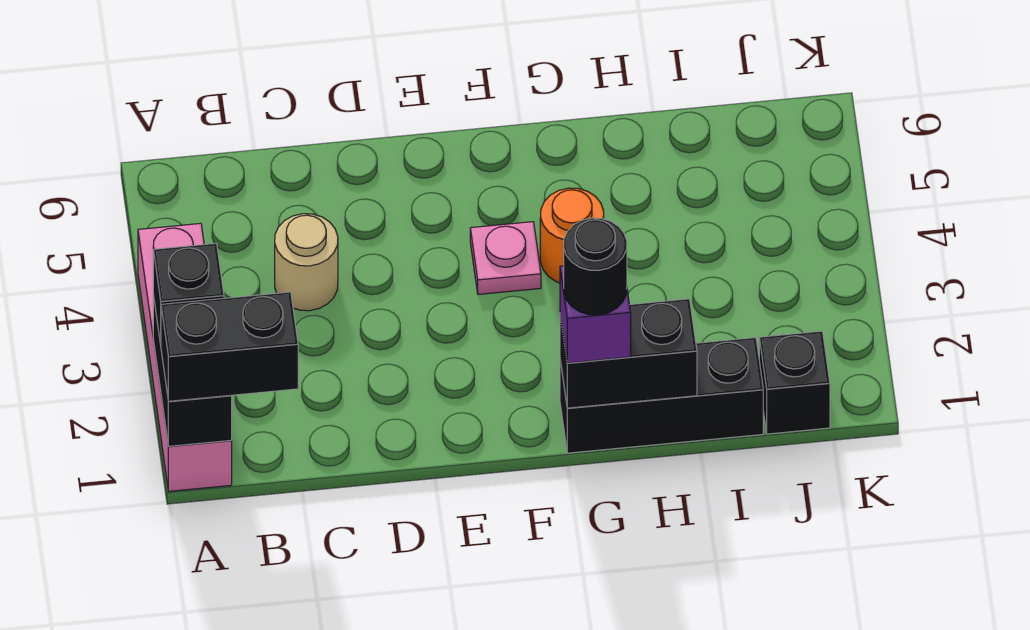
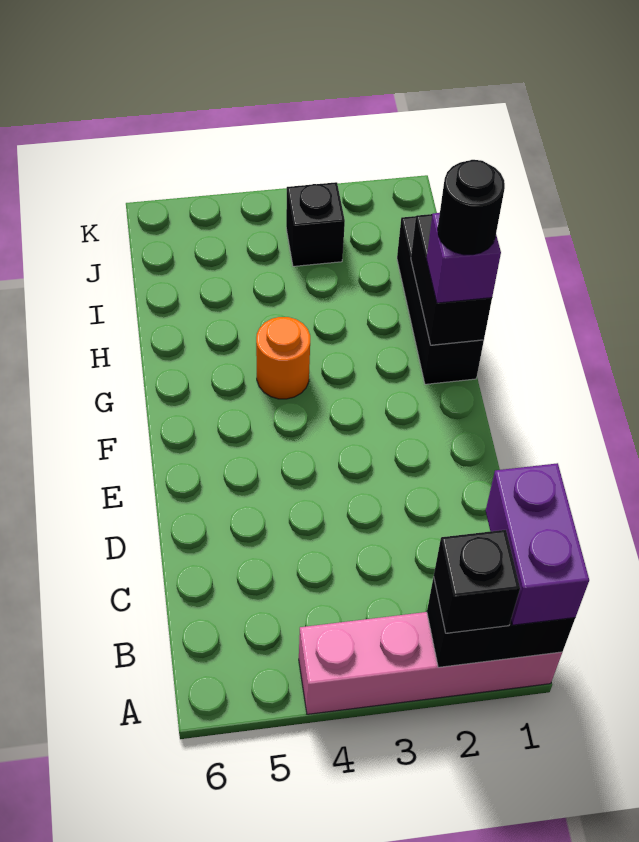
black 1x2 brick [161,292,298,401] -> purple 1x2 brick [486,463,589,625]
tan 1x1 round brick [275,214,338,311] -> none
pink 1x1 plate [470,222,541,294] -> none
black 1x1 brick [759,331,830,434] -> black 1x1 brick moved to [286,182,345,266]

